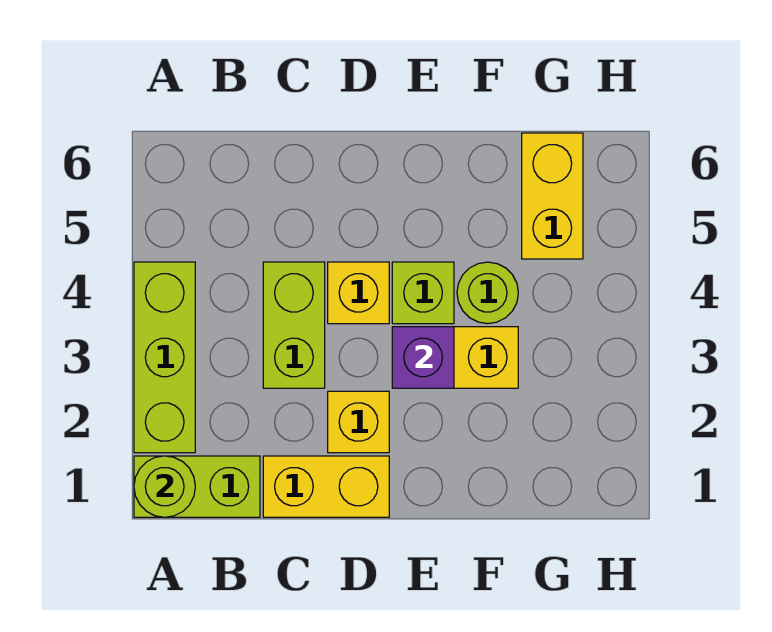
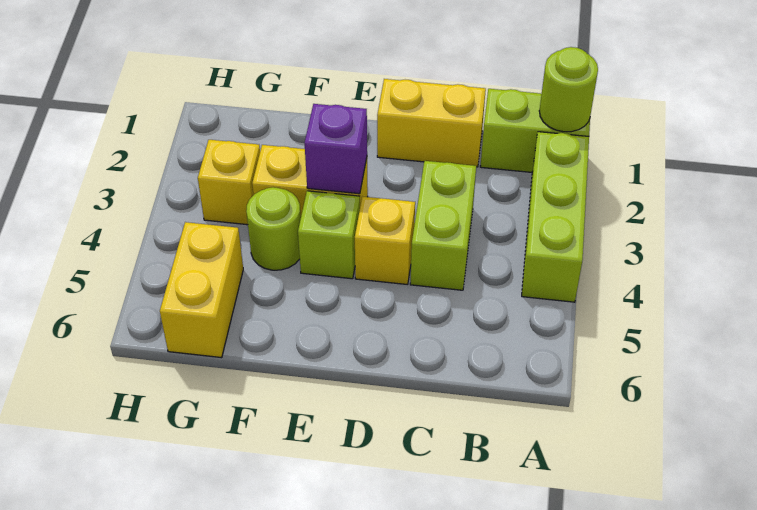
yellow 1x1 brick [328,391,389,453] -> yellow 1x1 brick moved to [198,140,260,225]

